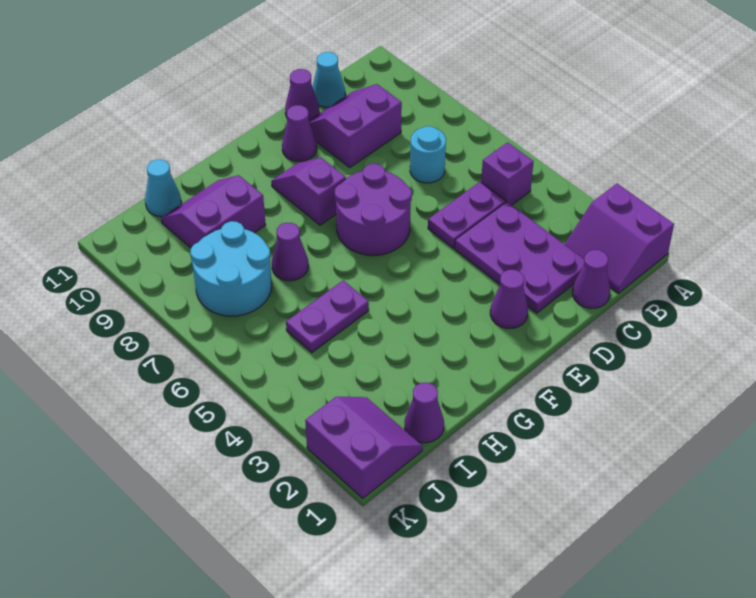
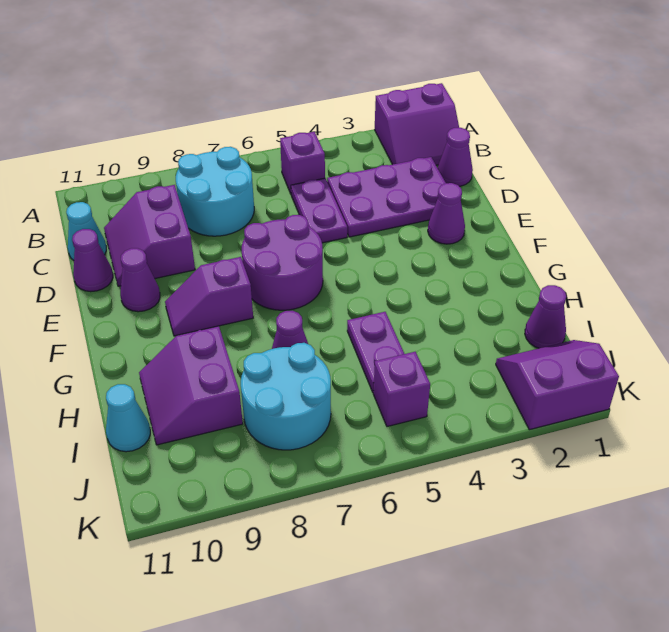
cyan 1x1 round brick [410,126,446,183] -> cyan 2x2 round brick [176,147,254,236]
none -> purple 1x1 brick [373,352,430,427]

